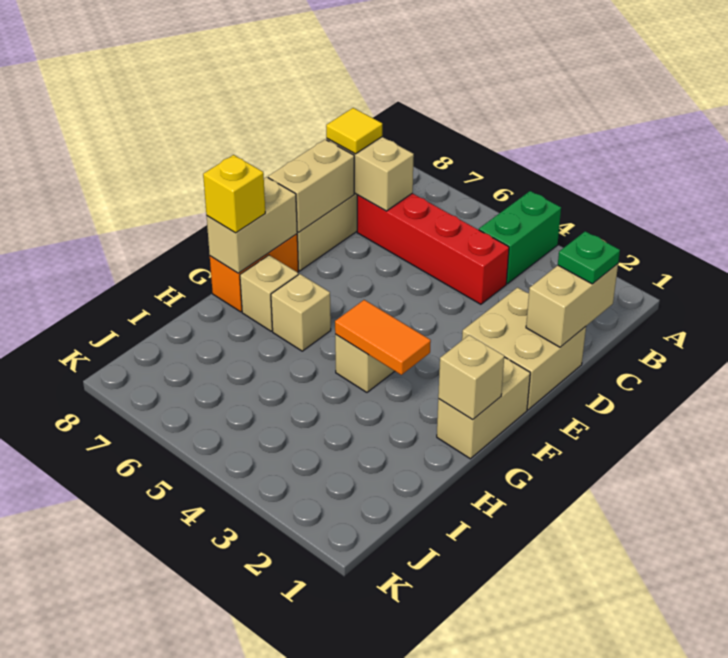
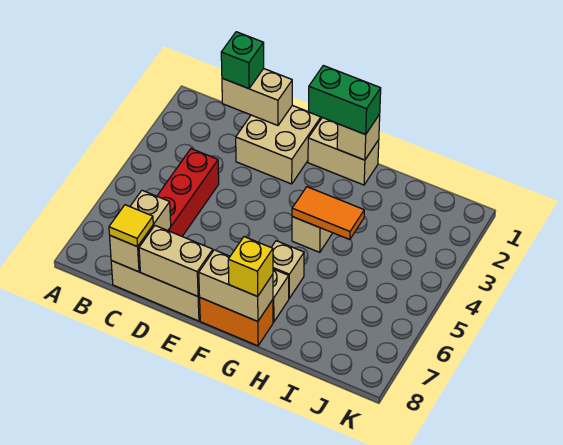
green 1x2 brick [479,191,561,284] -> green 1x2 brick moved to [309,66,381,134]
green 1x1 plate [558,231,620,284] -> green 1x1 brick [221,32,264,89]
orange 1x2 tile [335,300,431,375] -> orange 1x2 tile turned to [292,187,364,240]

